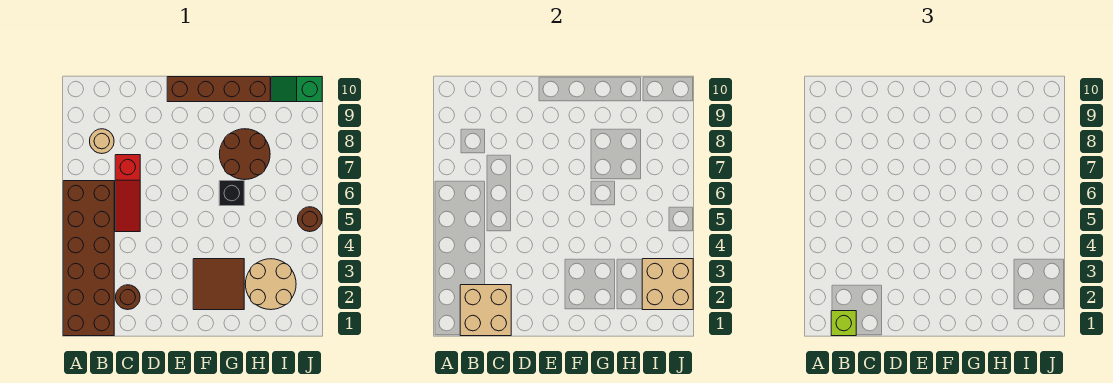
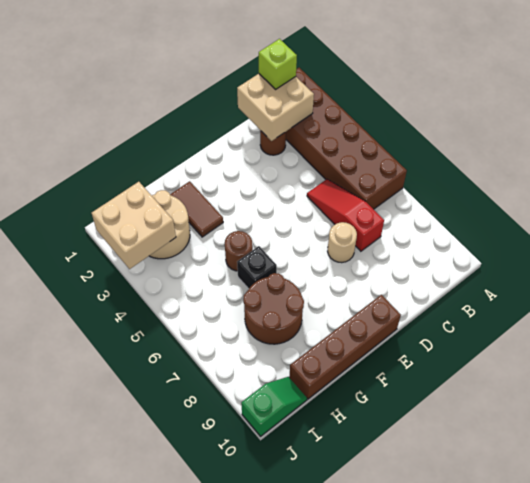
tan 1x1 round brick [90,129,114,154] -> tan 1x1 round brick moved to [328,222,357,263]
brown 2x2 tile [193,259,244,310] -> brown 1x2 tile [170,181,223,237]
brown 1x1 round brick [298,207,322,232] -> brown 1x1 round brick moved to [225,231,253,271]

